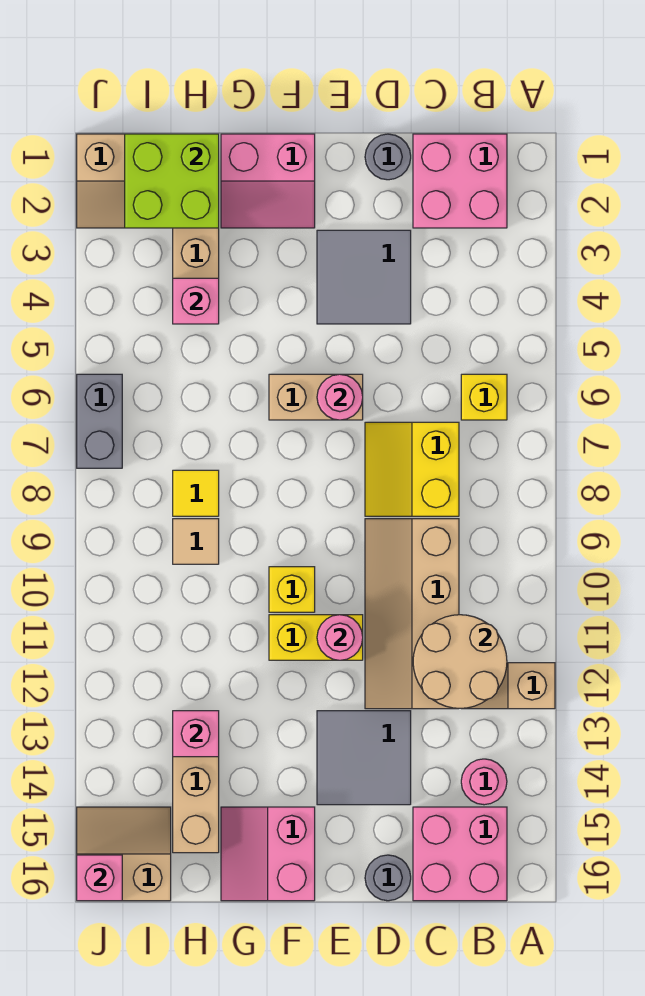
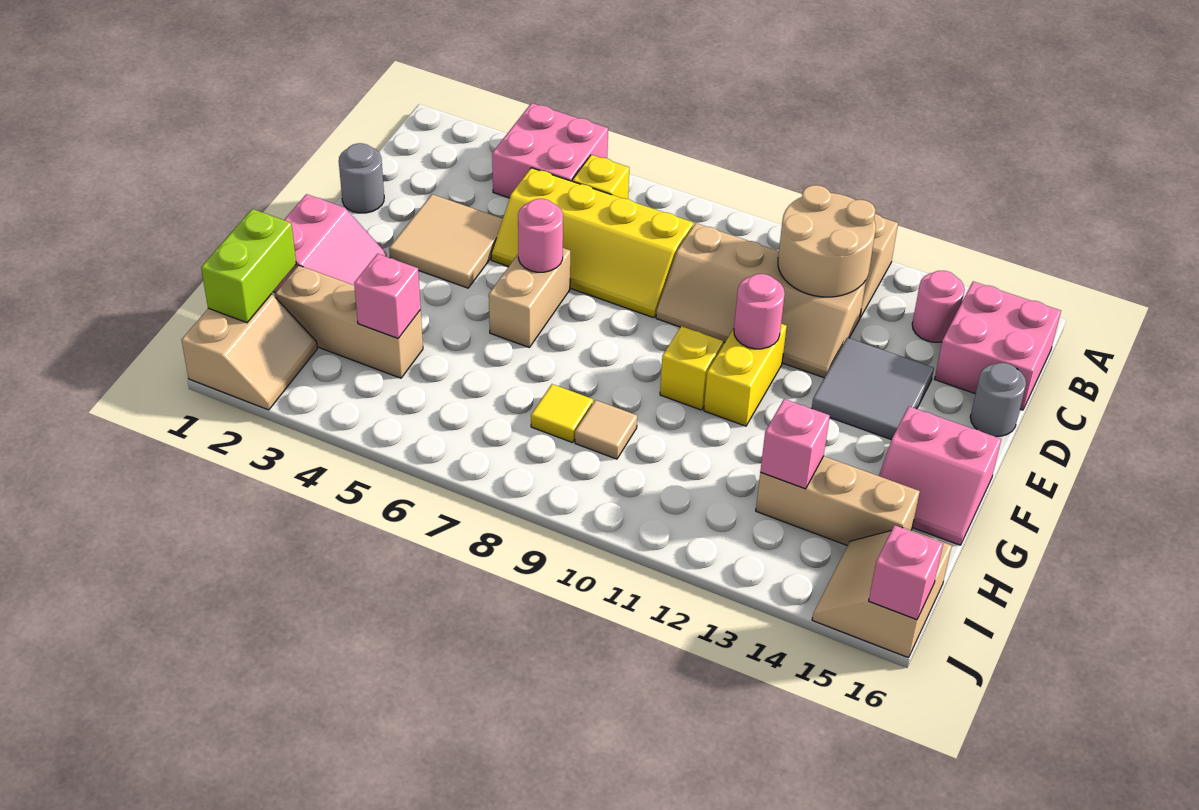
pink 2x2 brick [413,134,507,228] -> pink 2x2 brick moved to [492,103,608,198]
yellow 2x2 slope [365,422,459,516] -> yellow 2x4 slope [491,168,693,318]
grey 2x2 tile [317,230,411,324] -> tan 2x2 tile [389,194,503,288]
lime 2x2 brick [125,134,219,228] -> lime 1x2 brick [201,209,296,323]
grey 1x2 brick [77,374,122,468] -> none

